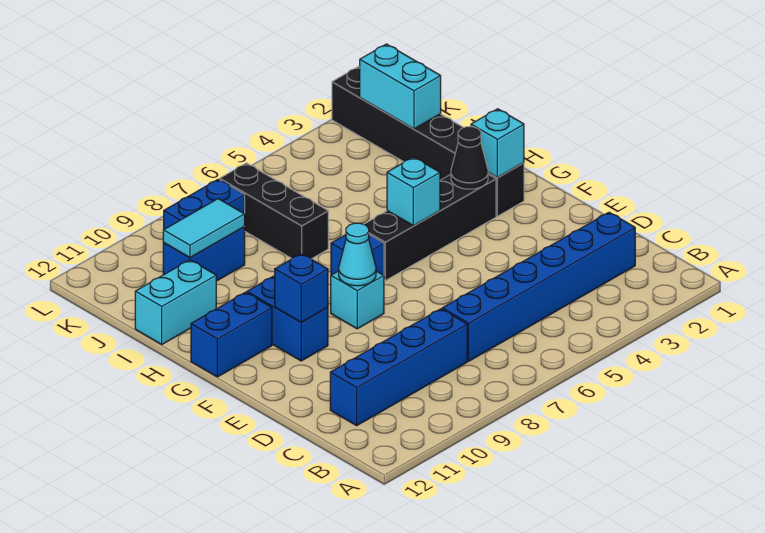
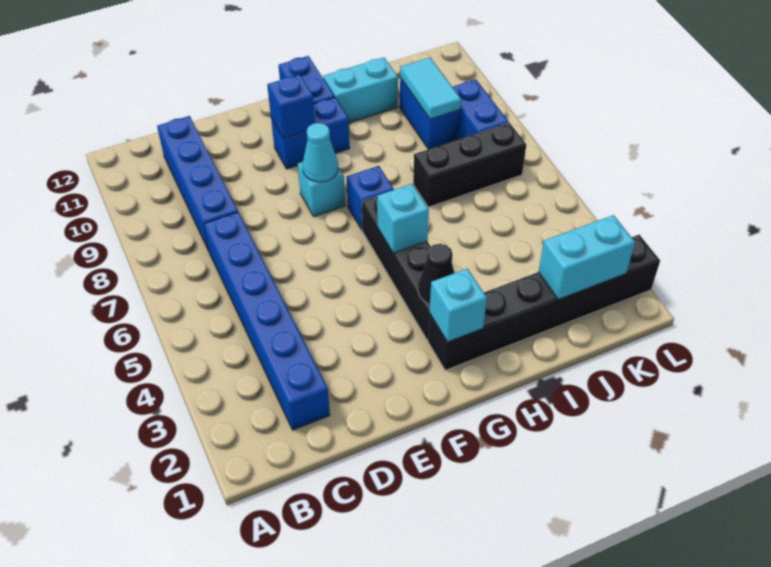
cyan 1x2 brick [135,260,216,344] -> cyan 1x2 brick turned to [323,58,398,123]

